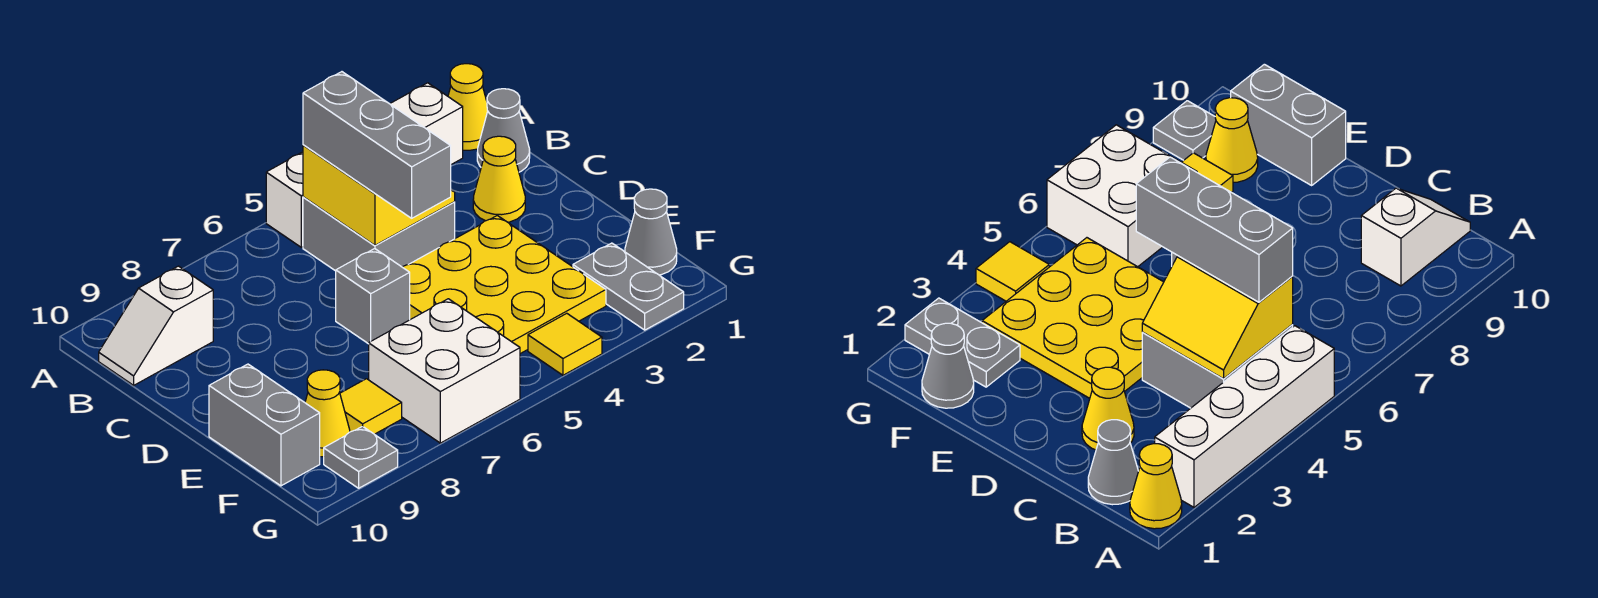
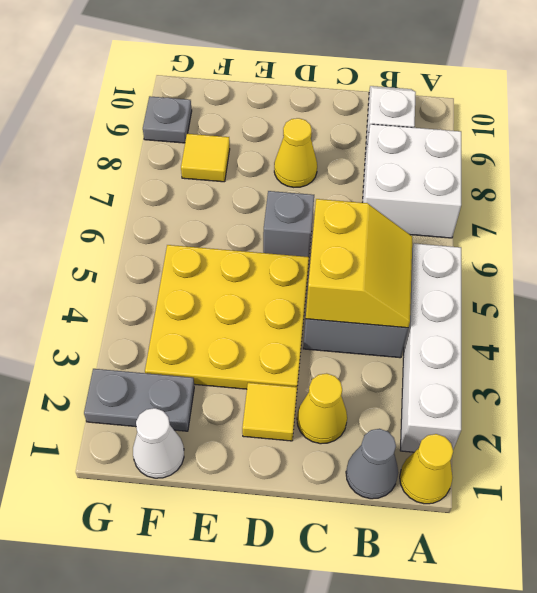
yellow 2x2 slope [303,145,455,245] -> yellow 2x2 slope turned to [306,199,412,328]
grey 1x3 brick [303,72,451,218] -> none
grey 1x2 brick [209,364,320,486] -> none
grey 1x1 cone [625,189,677,275] -> white 1x1 cone [133,408,184,478]
white 2x2 brick [369,299,520,443] -> white 2x2 brick moved to [362,124,461,238]
yellow 1x1 cone [305,370,350,457] -> yellow 1x1 cone moved to [274,118,317,187]
yellow 1x1 tile [528,313,602,375] -> yellow 1x1 tile moved to [242,383,297,441]

